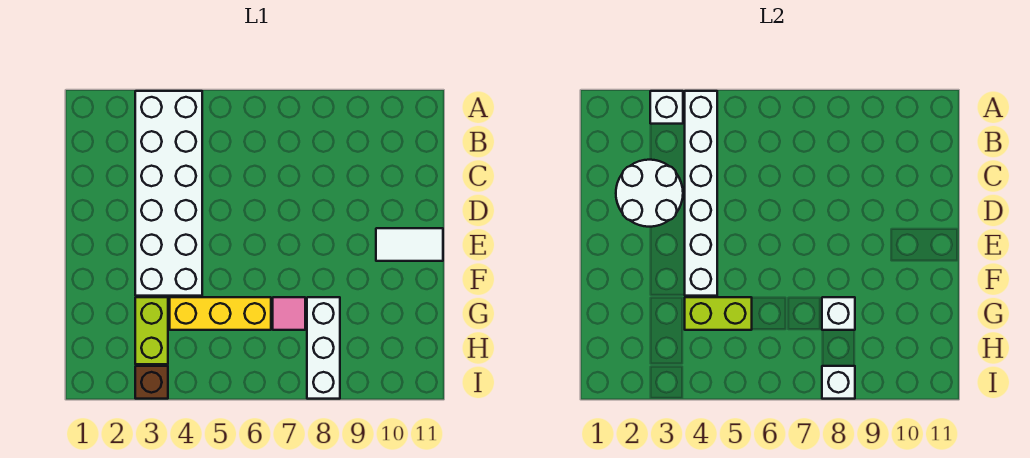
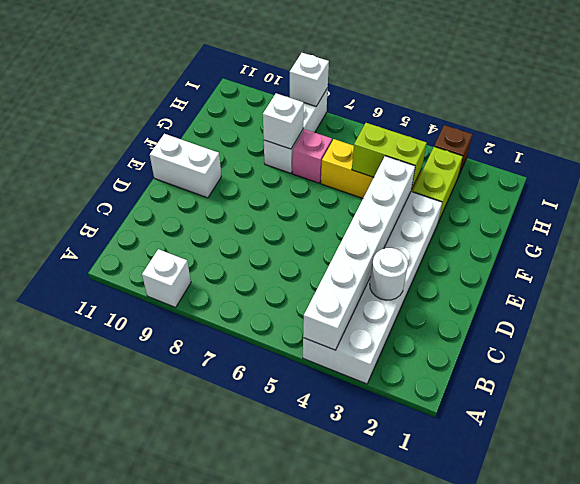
white 1x1 brick [650,91,683,124] -> white 1x1 brick moved to [142,249,191,307]
white 2x2 round brick [616,160,683,227] -> white 1x1 round brick [370,248,408,300]
white 1x2 tile [376,228,443,261] -> white 1x2 brick [150,134,221,198]
pink 1x1 tile [273,297,305,330] -> pink 1x1 brick [292,130,332,183]

